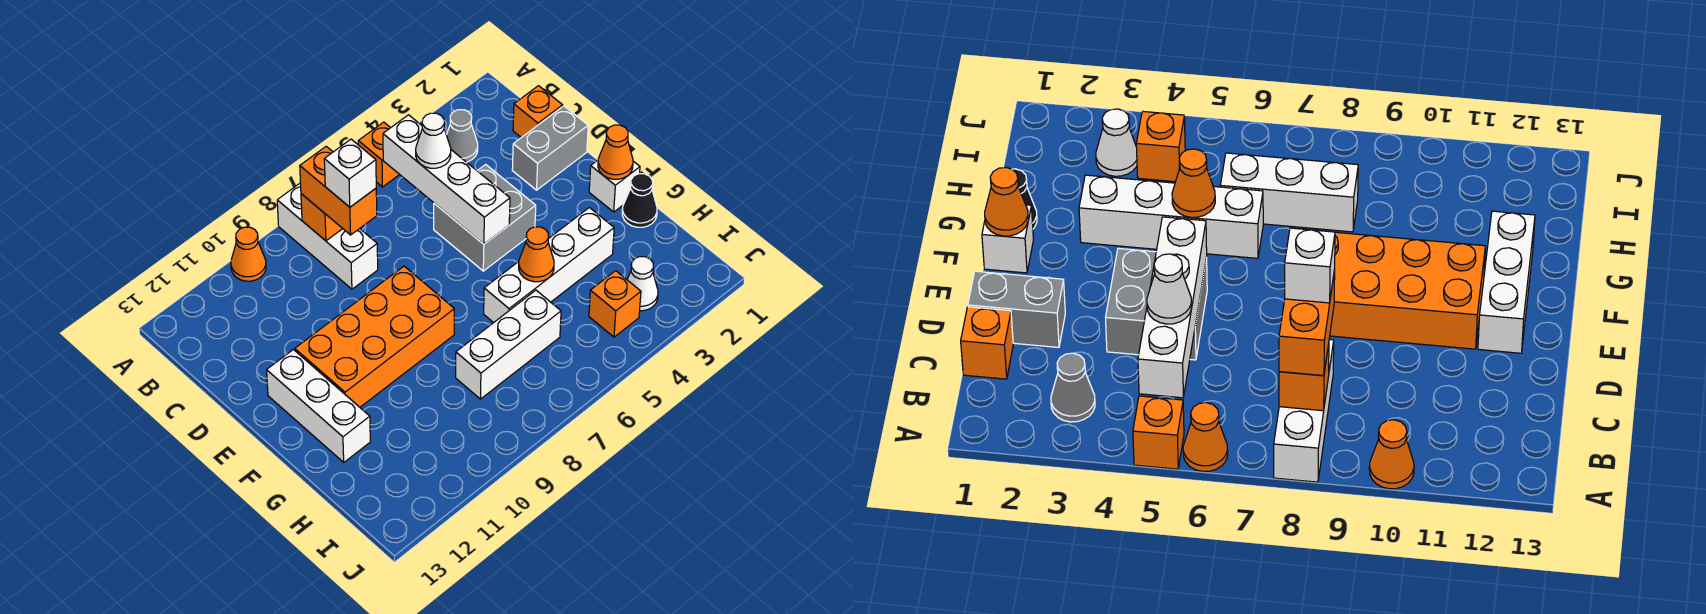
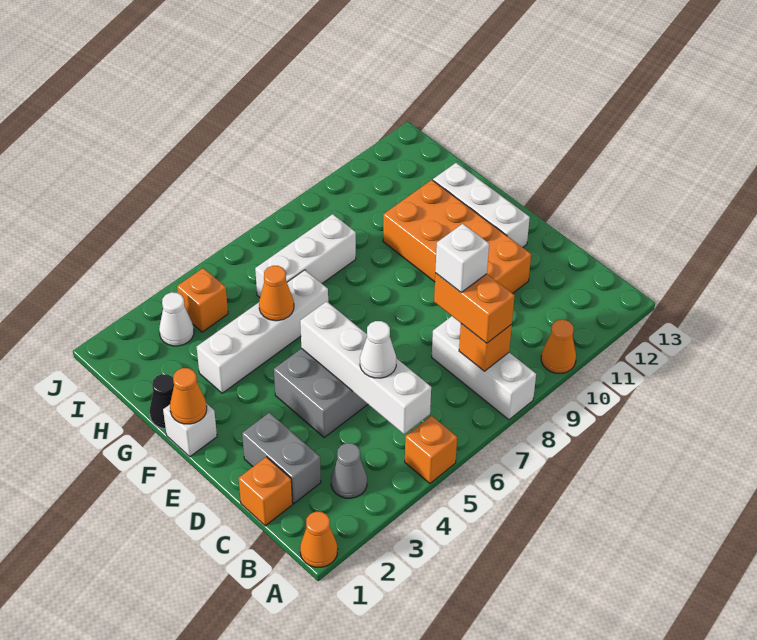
orange 1x1 cone [1183,403,1228,472] -> orange 1x1 cone moved to [300,512,337,567]
grey 1x2 brick [512,106,588,190] -> grey 1x2 brick turned to [242,413,321,503]
orange 2x4 brick [295,266,454,407] -> orange 2x4 brick turned to [383,180,531,293]

